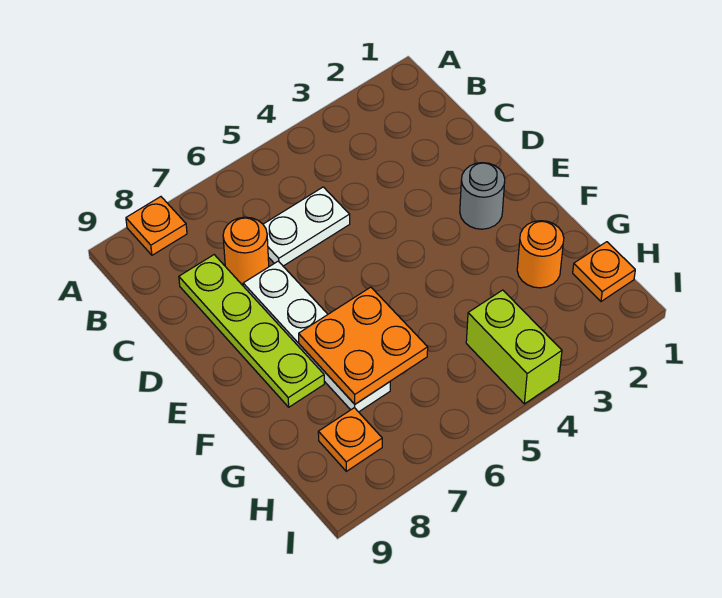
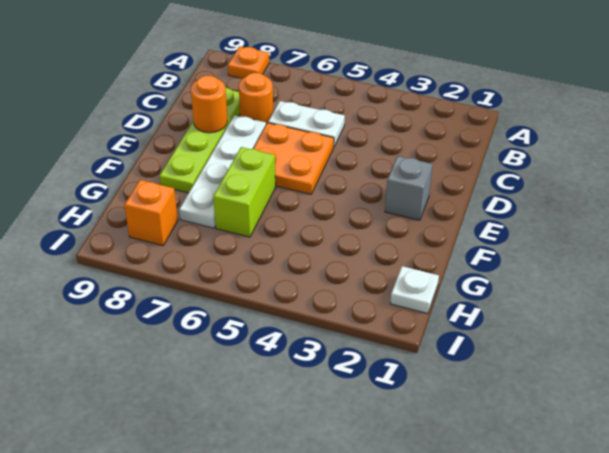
grey 1x1 round brick [460,163,505,229] -> grey 1x1 brick [385,156,433,220]
orange 2x2 plate [299,287,428,404] -> orange 2x2 plate moved to [253,123,334,194]
orange 1x1 round brick [517,221,564,288] -> orange 1x1 round brick moved to [191,75,228,133]
orange 1x1 plate [573,242,635,301] -> white 1x1 plate [390,266,439,314]
lime 1x2 brick [466,290,562,404] -> lime 1x2 brick moved to [213,147,276,237]
orange 1x1 plate [318,408,382,471] -> orange 1x1 brick [124,180,178,246]

